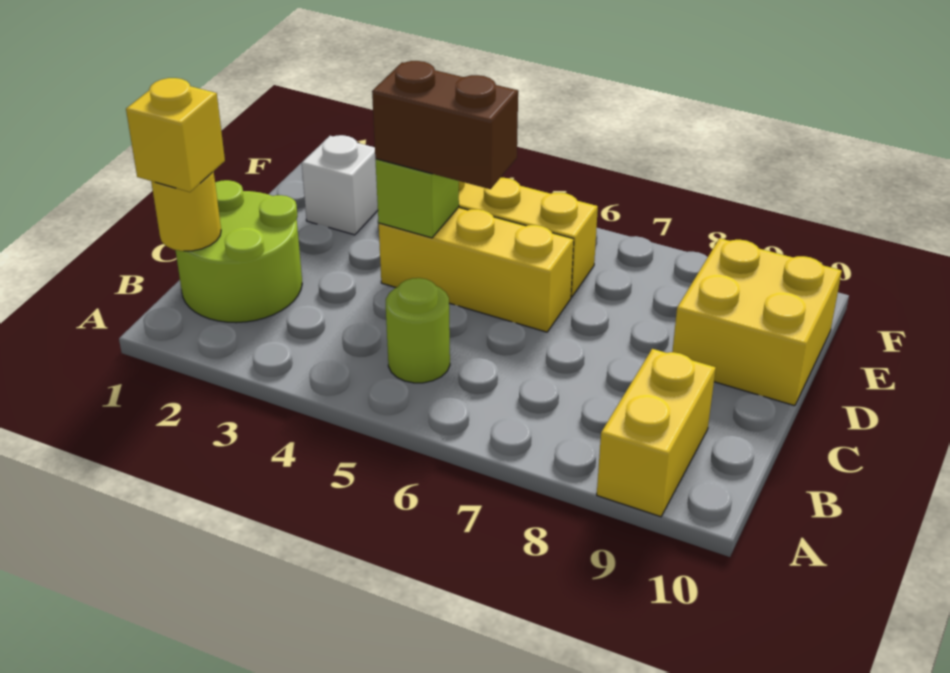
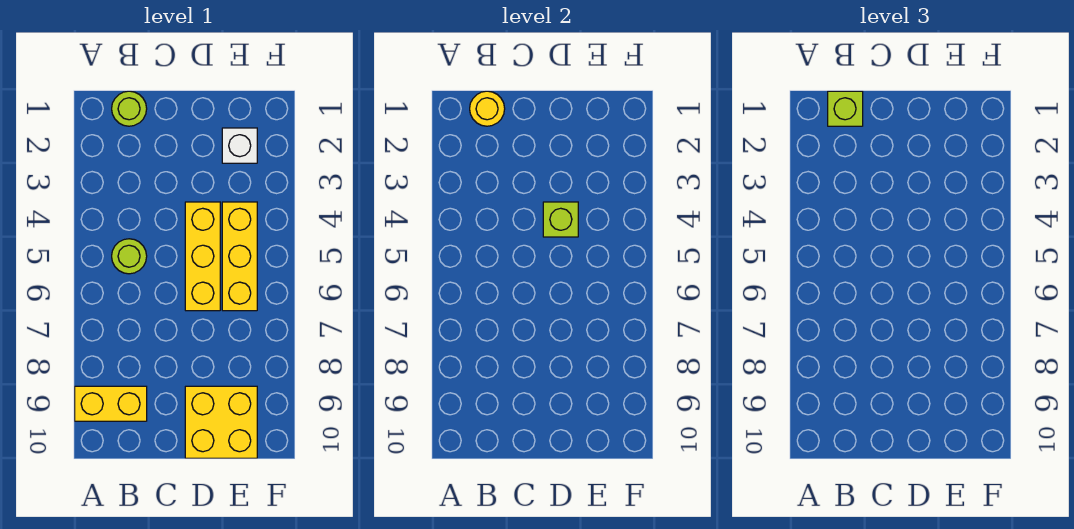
lime 2x2 round brick [175,180,302,323] -> lime 1x1 round brick [112,91,147,126]
yellow 1x1 brick [126,78,225,192] -> lime 1x1 brick [828,91,863,126]
brown 1x2 brick [372,61,518,189] -> none

